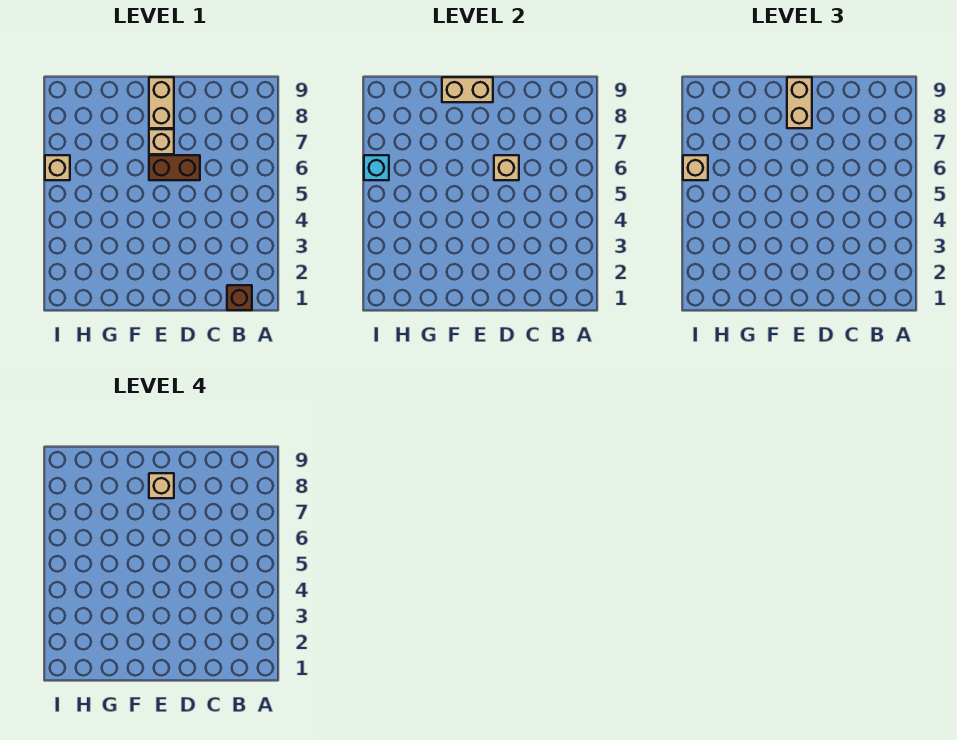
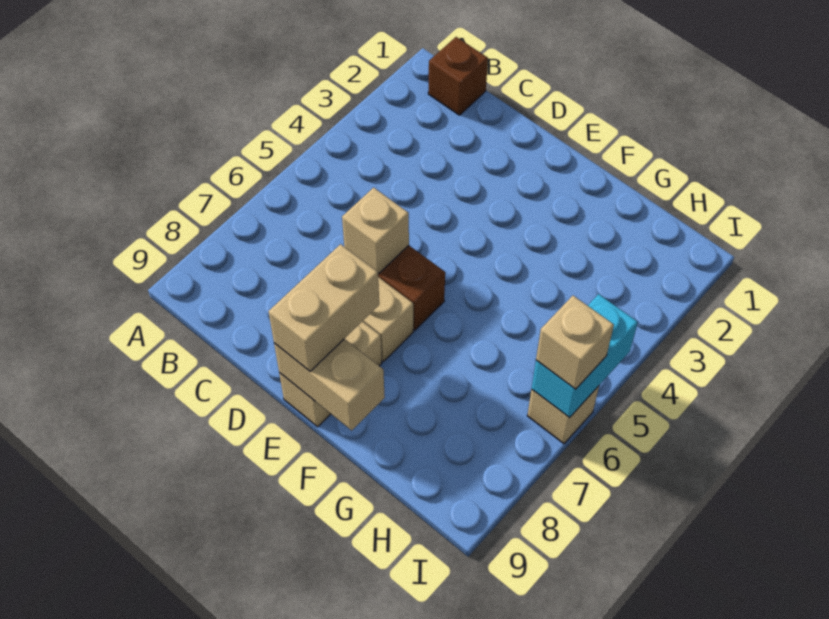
tan 1x1 brick [149,473,174,498] -> none
cyan 1x1 brick [364,155,389,180] -> cyan 1x2 brick [532,294,638,418]

